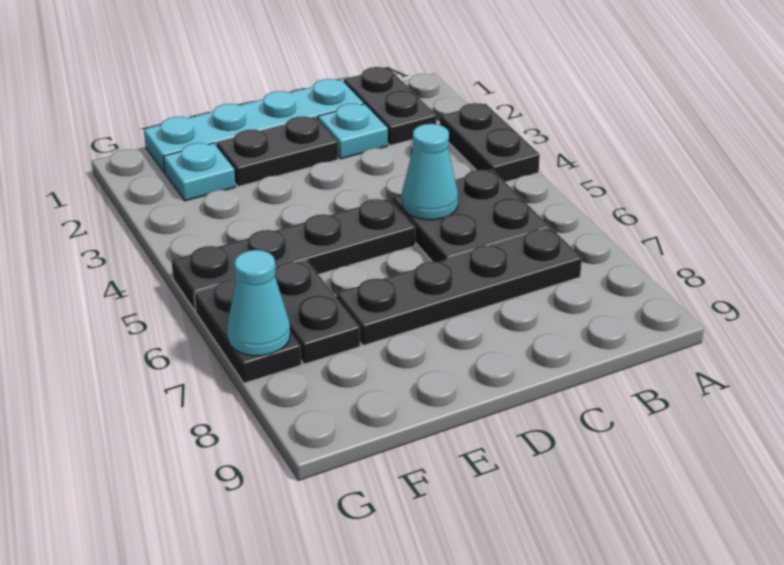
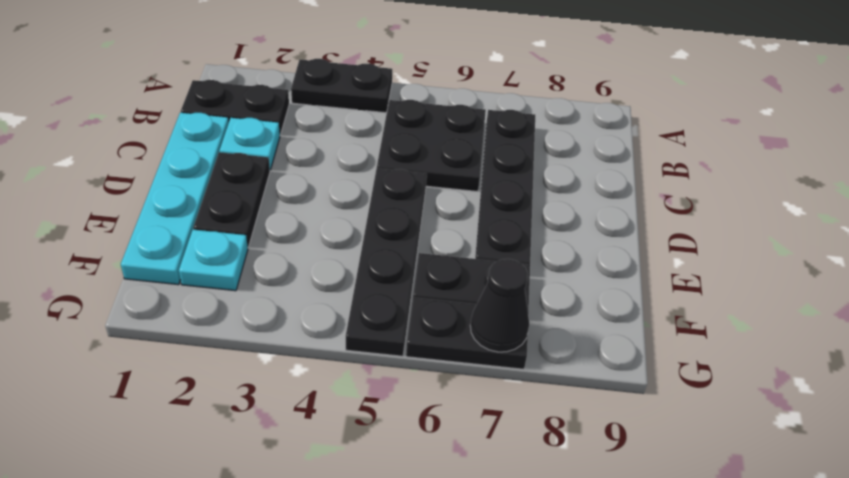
cyan 1x1 cone [402,124,458,220] -> none
cyan 1x1 cone [227,250,290,356] -> black 1x1 cone [470,259,529,352]

